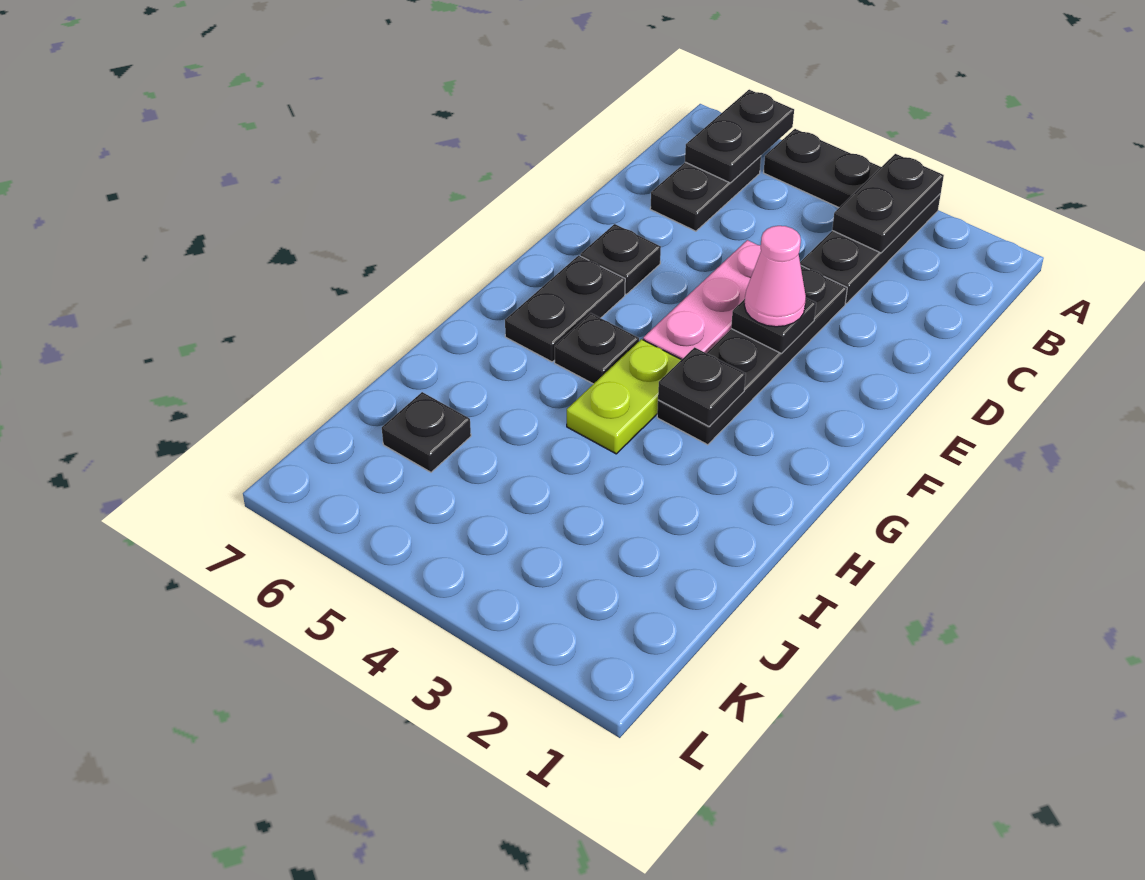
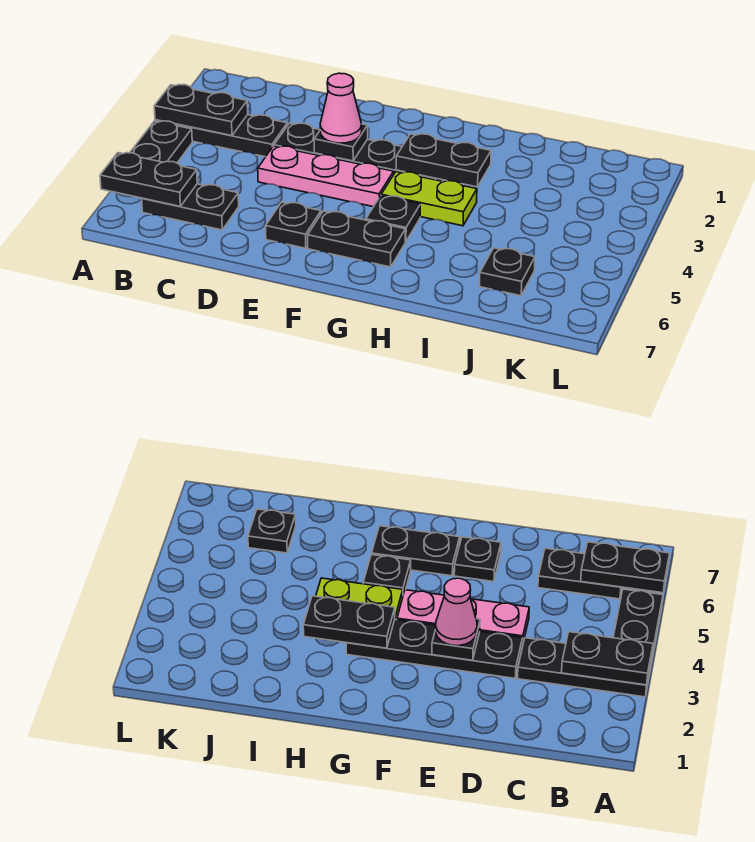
black 1x1 plate [658,347,746,426] -> black 1x2 plate [396,134,491,187]

